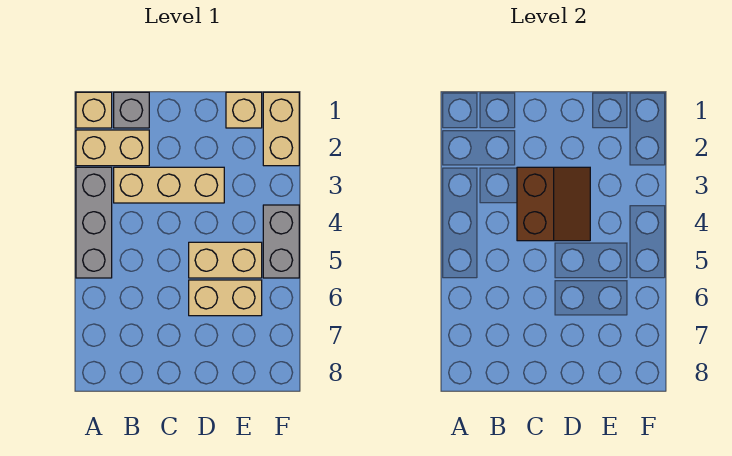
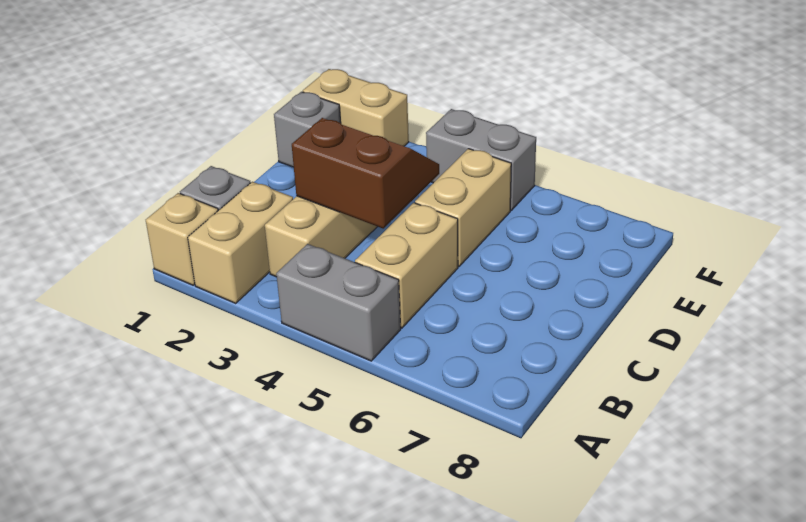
grey 1x3 brick [76,167,112,278] -> grey 1x2 brick [276,244,401,361]
tan 1x2 brick [189,280,262,316] -> tan 1x2 brick moved to [355,203,458,328]
tan 1x1 brick [226,92,262,128] -> grey 1x1 brick [274,92,341,167]

